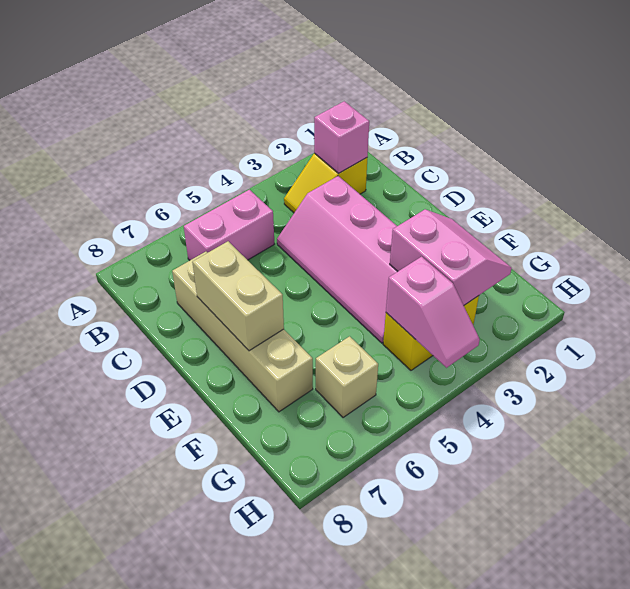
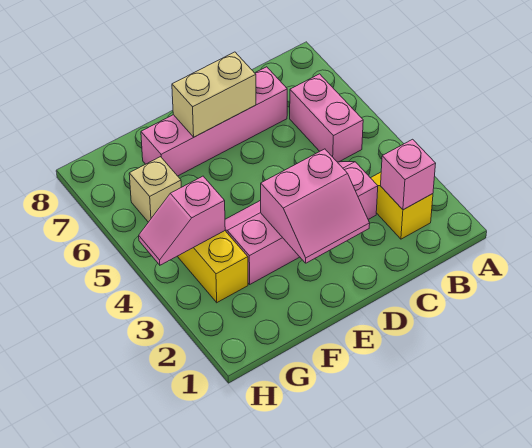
tan 1x4 brick [172,252,313,412] -> pink 1x4 brick [141,67,287,176]
pink 2x2 slope [390,210,512,305] -> pink 2x2 slope moved to [261,149,370,263]

